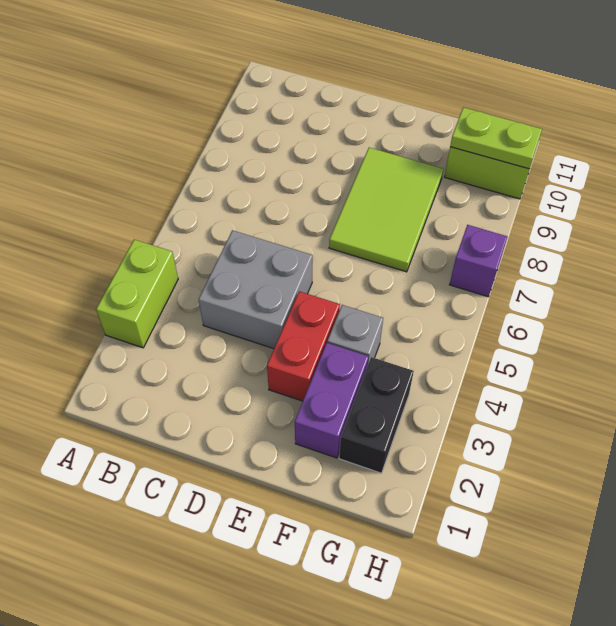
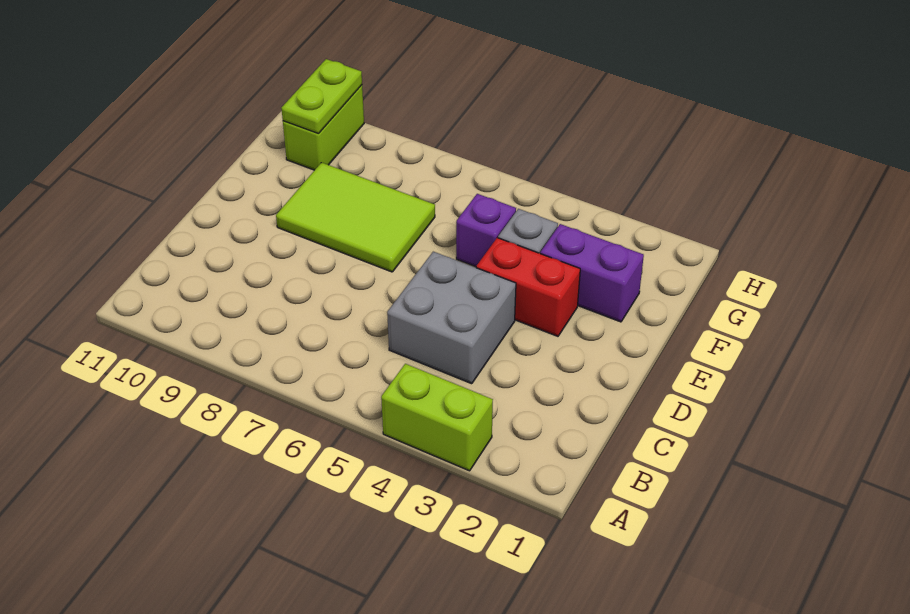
black 1x2 brick [339,357,414,473] -> none
purple 1x1 brick [450,225,507,297] -> purple 1x1 brick moved to [456,194,516,267]

